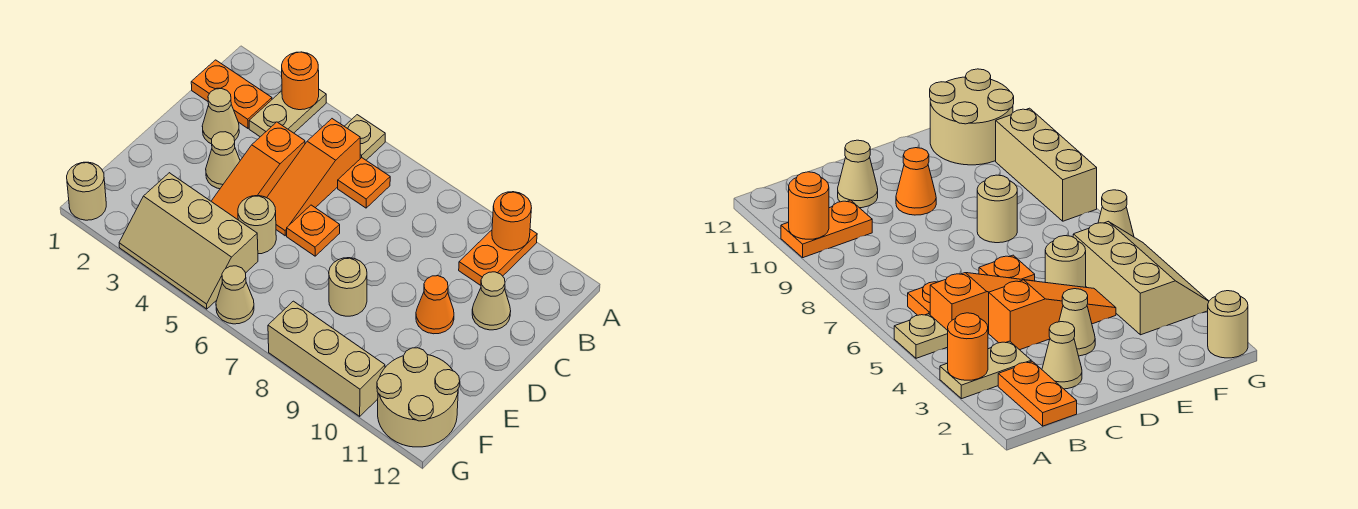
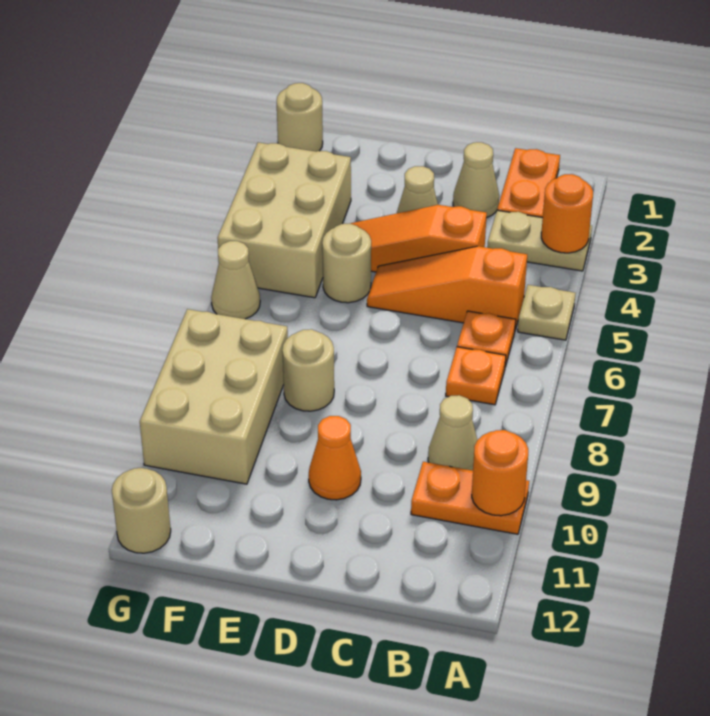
tan 1x1 cone [472,272,511,330] -> tan 1x1 cone moved to [428,395,477,471]
orange 1x1 plate [287,205,340,256] -> orange 1x1 plate moved to [446,347,506,405]
tan 2x3 slope [119,173,258,309] -> tan 2x3 brick [218,142,351,298]
tan 2x2 round brick [377,348,460,447] -> tan 1x1 round brick [112,468,171,553]
tan 1x3 brick [268,301,385,416] -> tan 2x3 brick [140,309,288,484]

